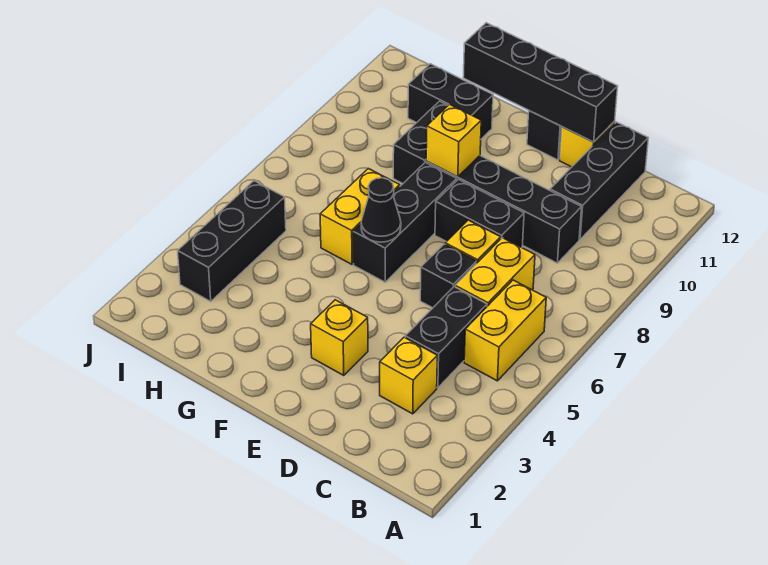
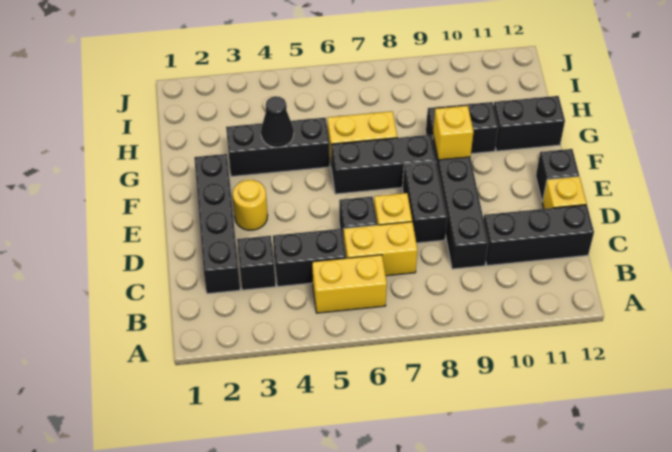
yellow 1x1 brick [380,337,437,414] -> black 1x1 brick [237,236,276,290]
black 1x4 brick [463,23,618,142] -> black 1x4 brick moved to [194,154,240,294]
yellow 1x1 brick [311,300,368,375] -> yellow 1x1 round brick [233,180,268,230]
black 1x1 cone [361,178,401,242] -> black 1x1 cone moved to [261,96,294,147]
black 1x2 brick [408,64,493,139] -> black 1x2 brick turned to [494,96,565,151]
black 1x3 brick [178,181,286,301] -> black 1x3 brick moved to [226,118,330,177]

